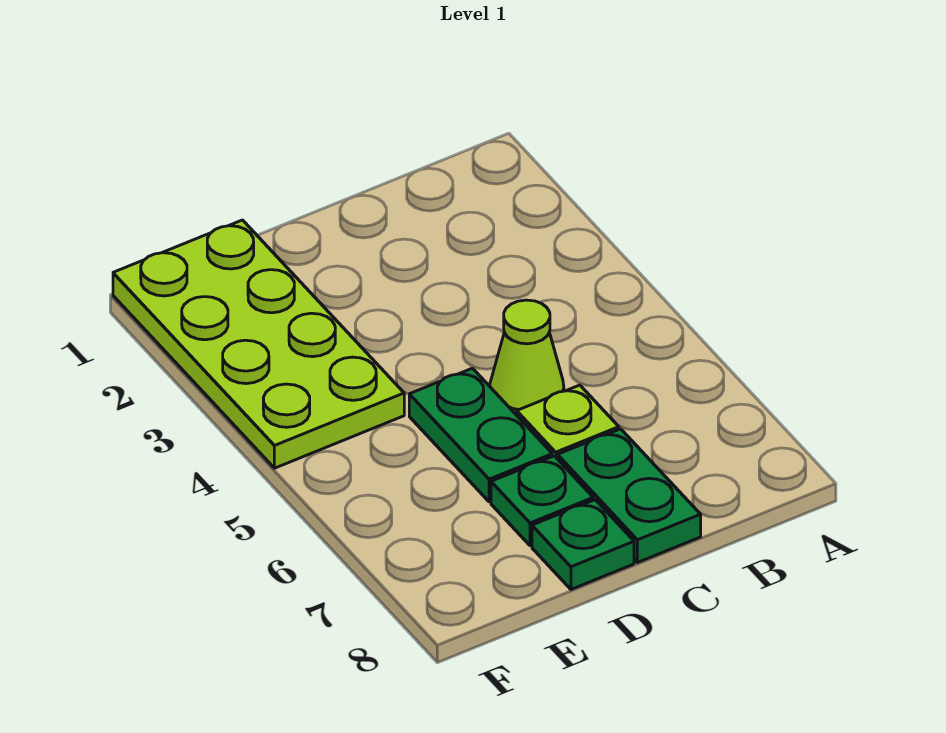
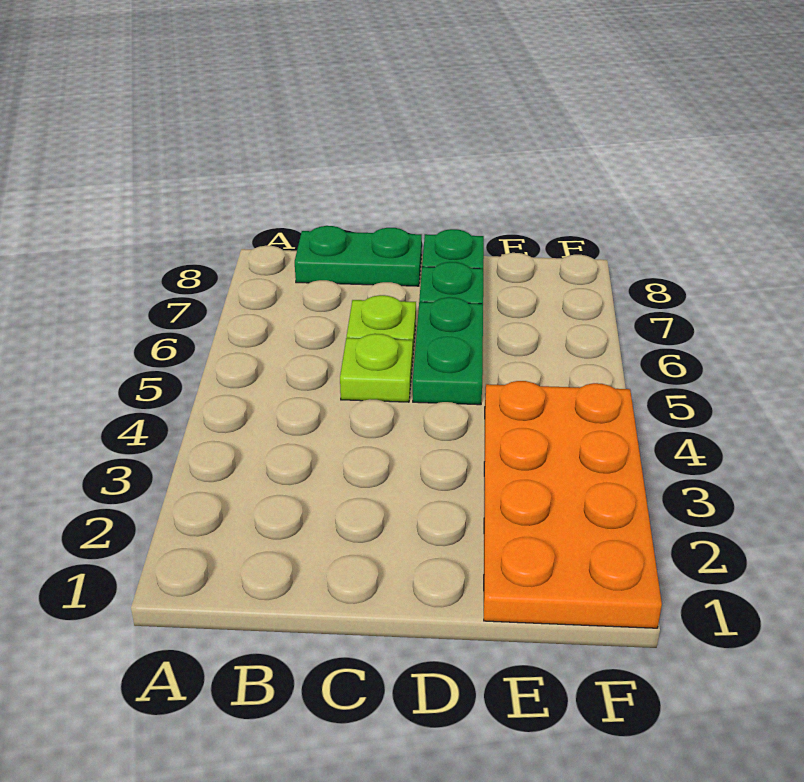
lime 1x1 cone [490,300,564,415] -> lime 1x1 plate [340,334,413,402]
green 1x2 plate [558,429,701,563] -> green 1x2 plate turned to [295,226,422,286]
lime 2x4 plate [113,220,404,468] -> orange 2x4 plate [484,381,662,628]

